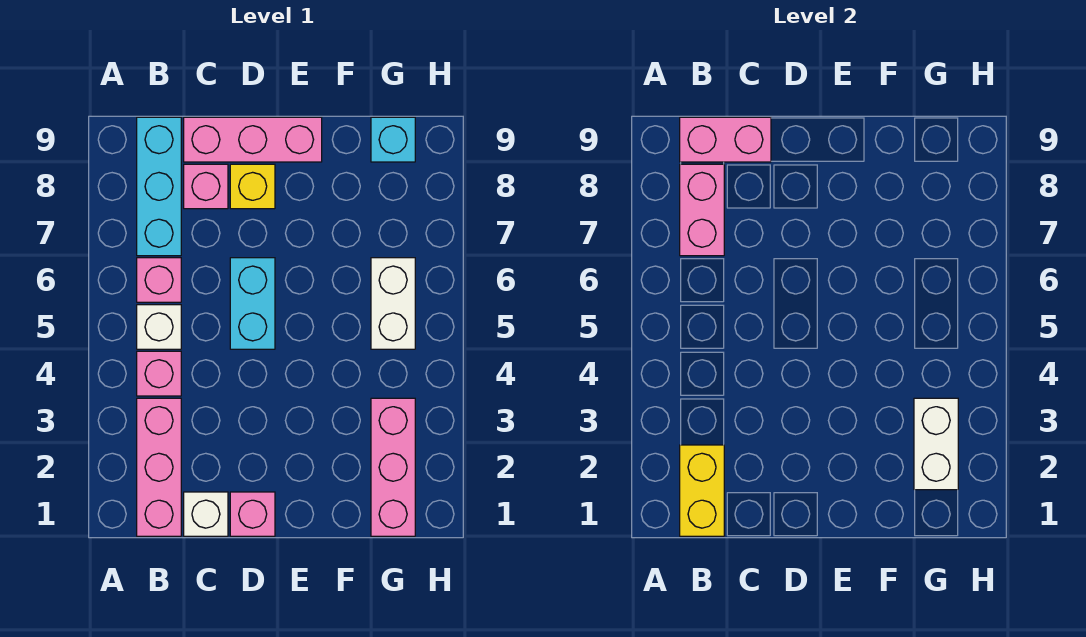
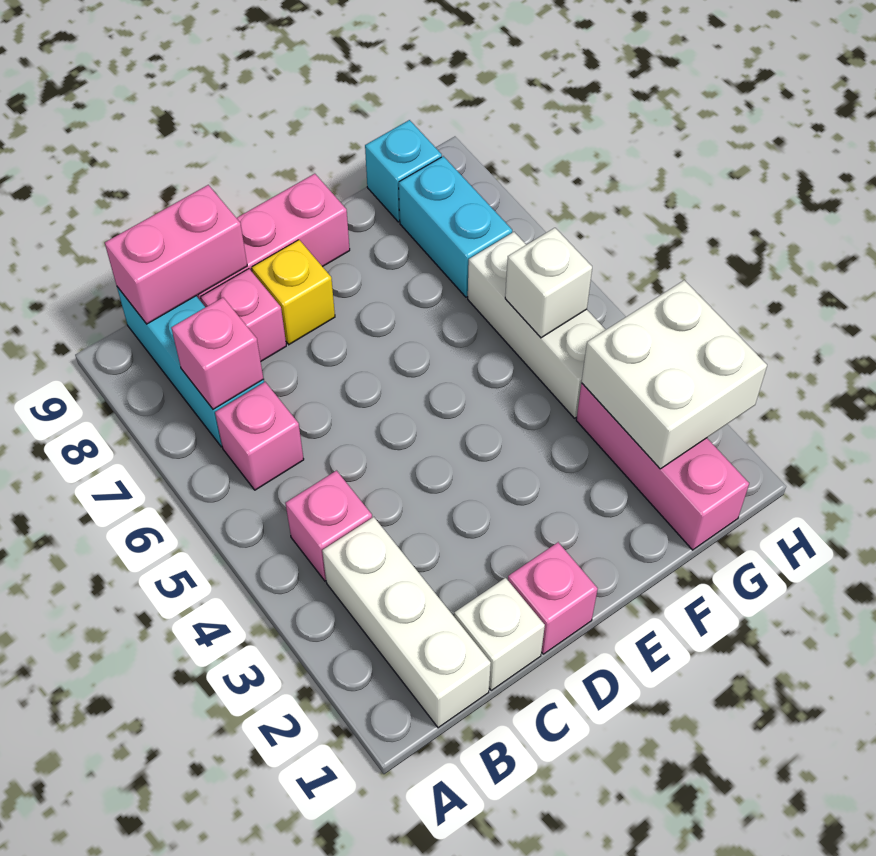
pink 1x3 brick [137,398,181,536] -> white 1x3 brick [322,517,491,728]
yellow 1x2 brick [680,445,724,536] -> none
white 1x1 brick [137,305,181,349] -> white 1x1 brick moved to [505,228,592,338]
pink 1x2 brick [680,164,724,256] -> pink 1x1 brick [171,298,263,409]
cyan 1x2 brick [230,258,275,349] -> cyan 1x2 brick moved to [399,156,512,297]
white 1x2 brick [914,398,958,490] -> white 2x2 brick [582,280,767,469]
white 1x2 brick [371,258,415,349] -> white 1x3 brick [468,232,606,418]

